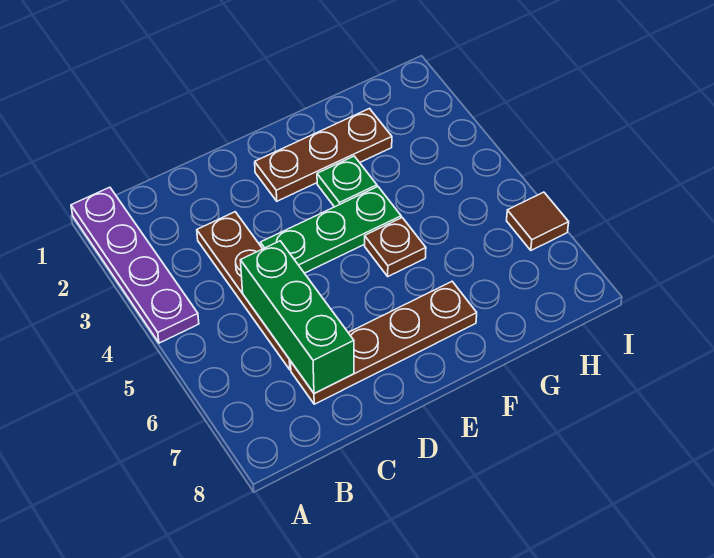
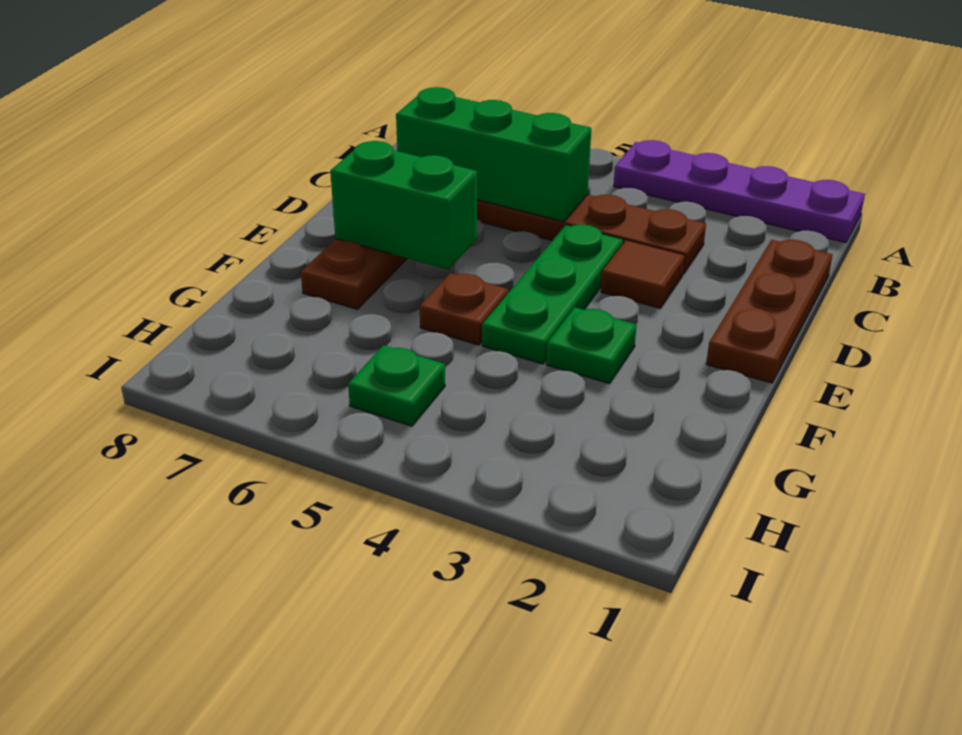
brown 1x3 plate [255,109,392,201] -> brown 1x3 plate moved to [706,240,833,383]
none -> green 1x2 brick [330,141,477,270]
none -> green 1x1 plate [348,345,445,426]
brown 1x1 tile [507,192,569,250] -> brown 1x1 tile moved to [601,240,685,308]

